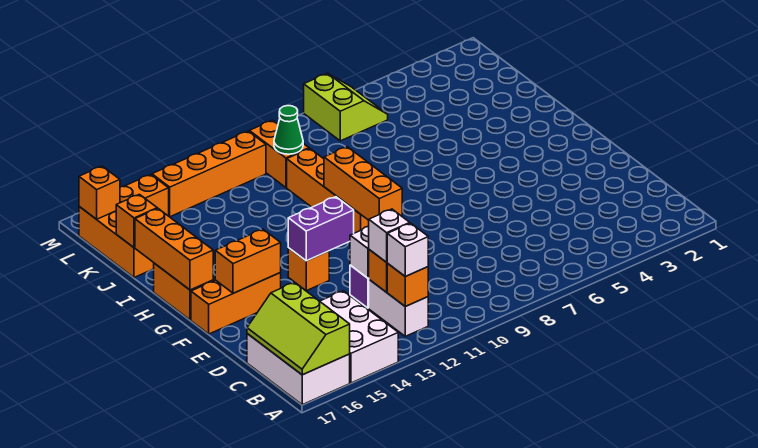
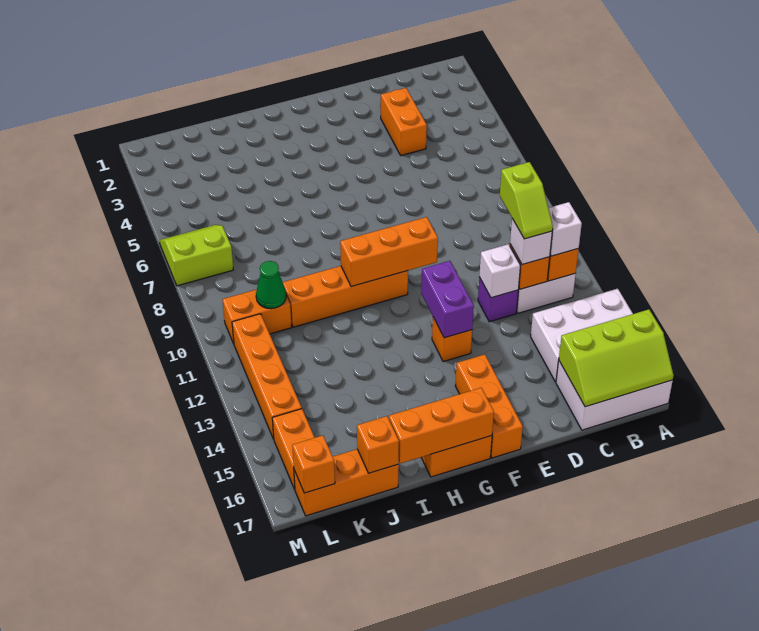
none -> lime 1x2 slope [500,162,553,239]
orange 1x2 brick [215,229,281,293] -> orange 1x2 brick moved to [381,88,427,156]

